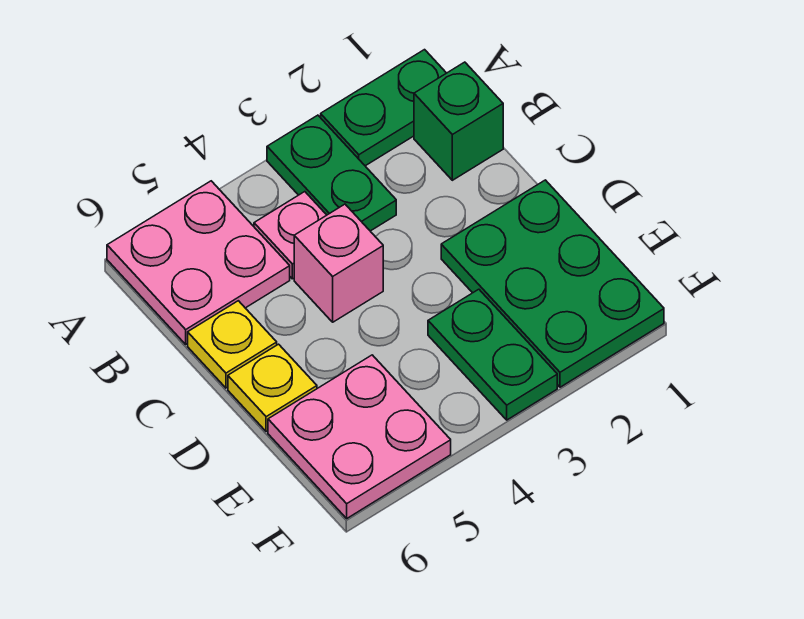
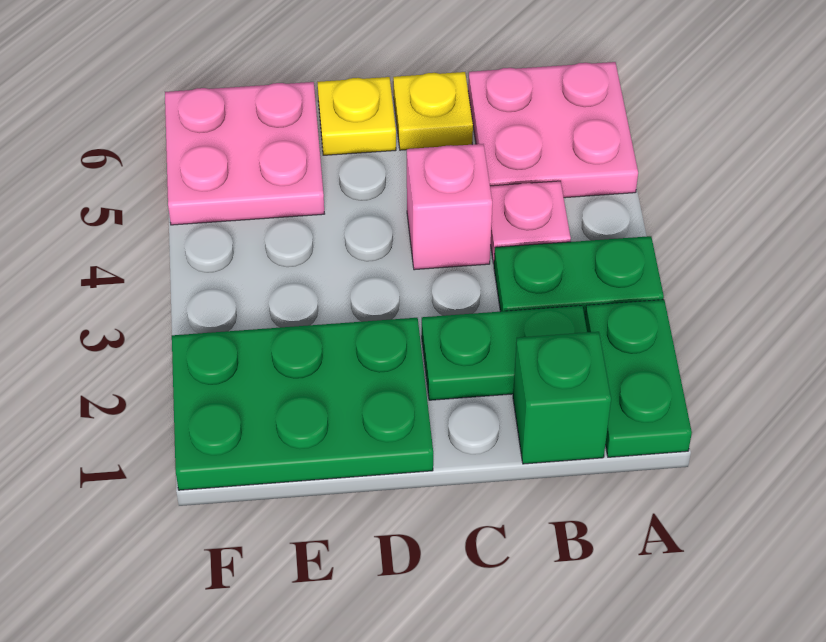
green 1x2 plate [428,289,557,420] -> green 1x2 plate moved to [422,306,587,400]

